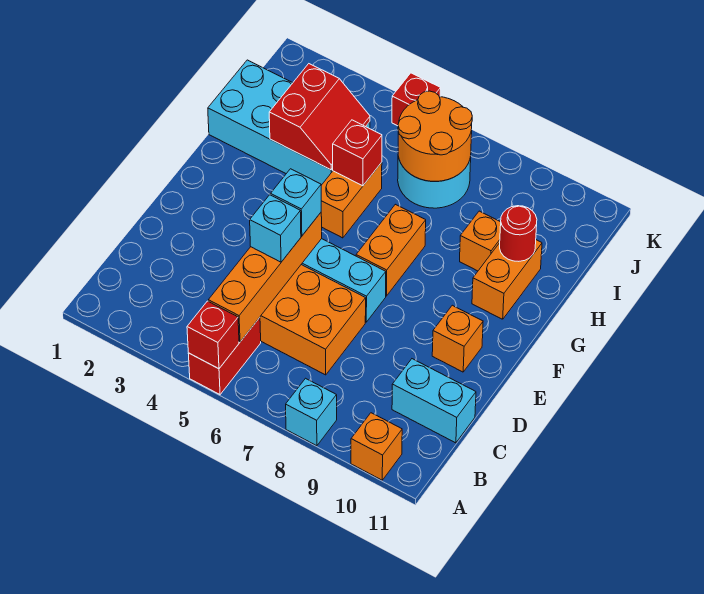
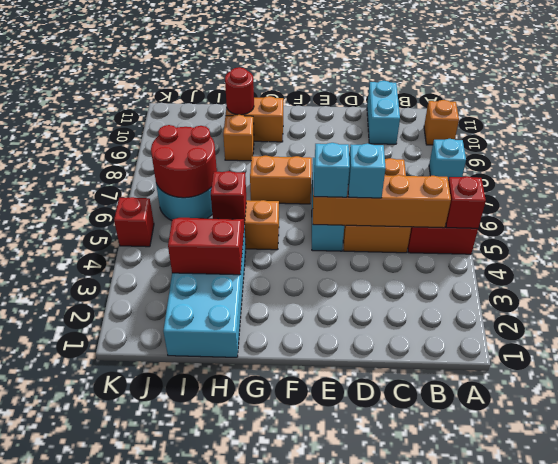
orange 1x1 brick [432,305,483,372] -> none
orange 2x2 round brick [398,91,472,181] -> red 2x2 round brick [151,125,217,198]

